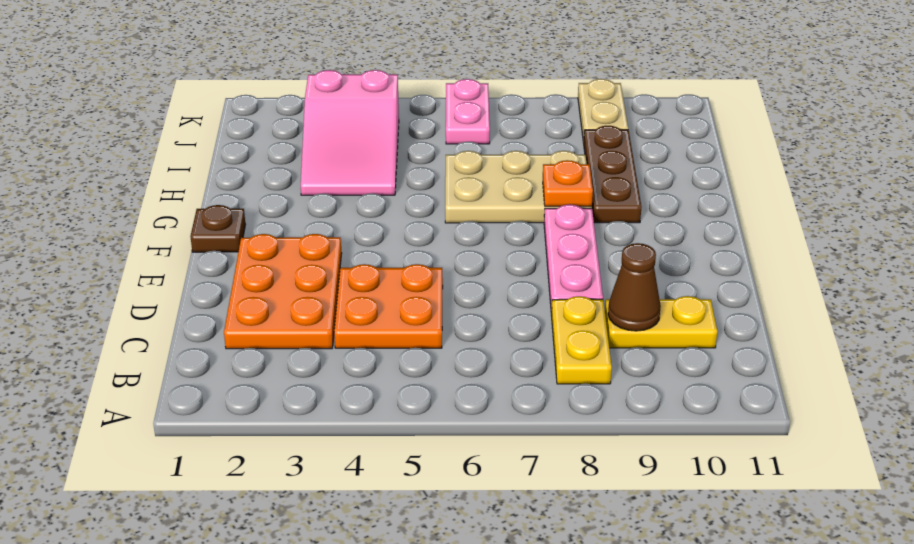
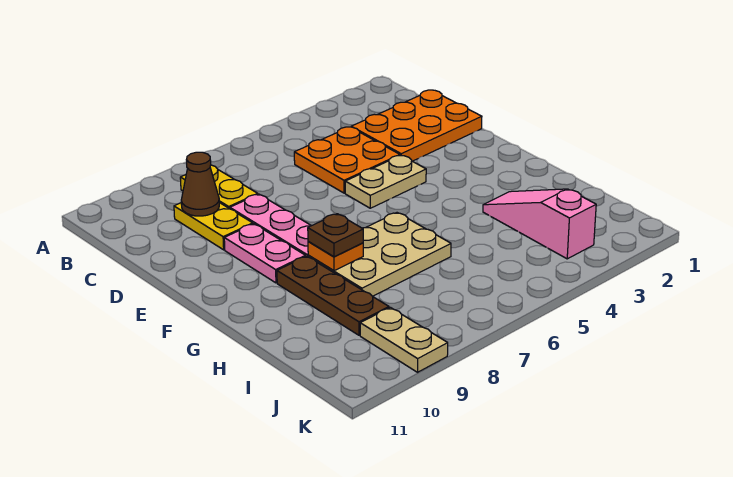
orange 2x3 plate [224,234,342,349] -> orange 2x3 plate turned to [351,90,482,161]
yellow 1x2 plate [605,296,718,348] -> yellow 1x2 plate turned to [174,203,253,250]
none -> tan 1x2 plate [345,155,426,208]
brown 1x1 plate [190,205,245,252] -> brown 1x1 plate moved to [308,214,363,257]
pink 2x3 slope [301,70,399,195] -> pink 1x3 slope [483,189,596,259]
pink 1x2 plate [446,79,490,144] -> pink 1x2 plate moved to [224,224,305,283]

